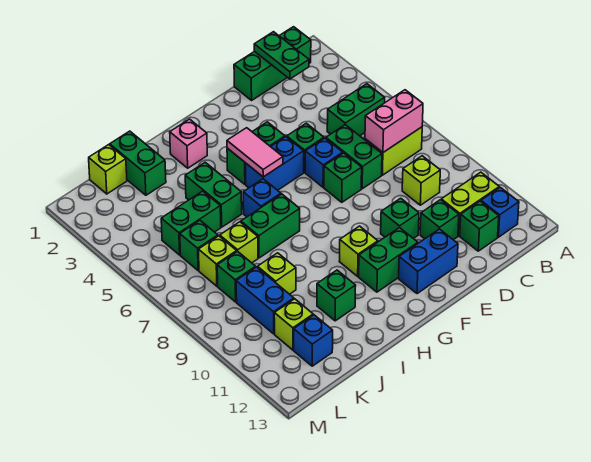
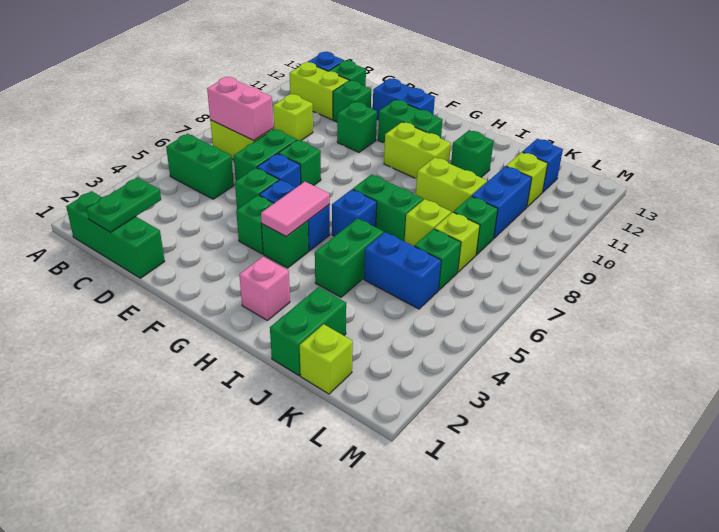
lime 1x1 brick [339,226,378,276] -> lime 1x2 brick [384,122,451,179]
green 1x2 brick [161,191,221,255] -> blue 1x2 brick [364,232,441,309]
lime 1x1 brick [258,253,296,294] -> lime 1x2 brick [416,157,487,213]

